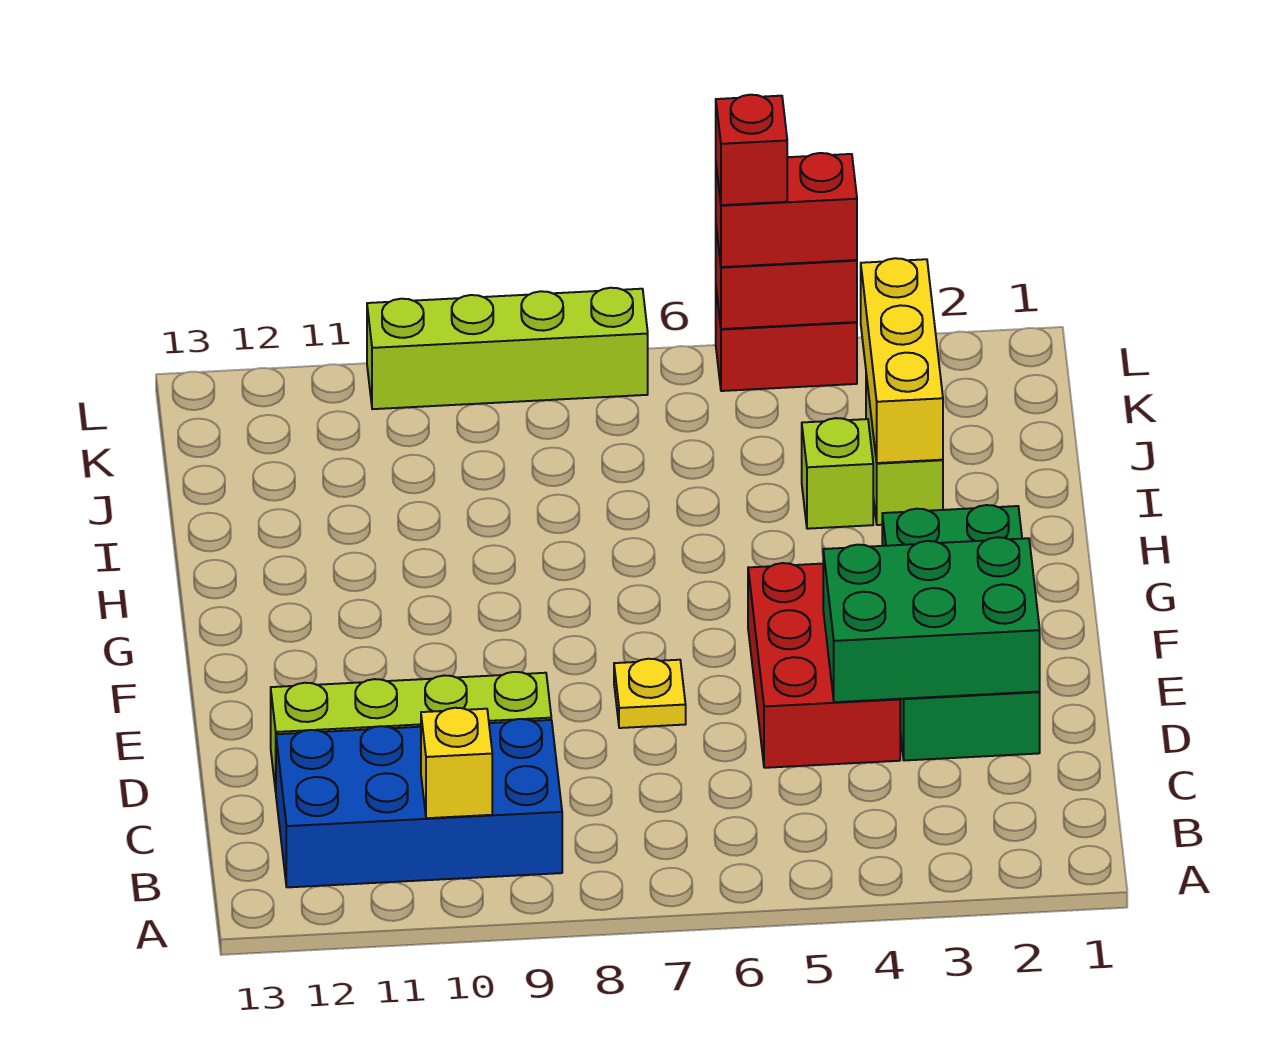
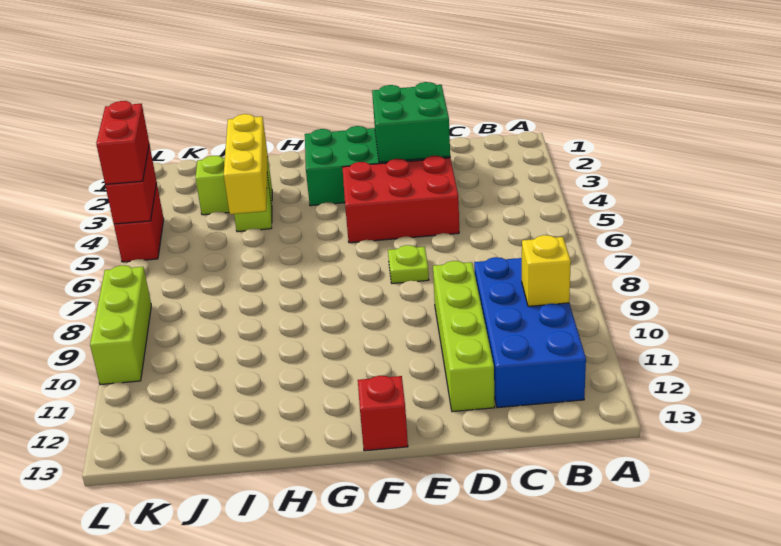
green 2x3 brick [823,537,1040,702] -> green 2x2 brick [372,82,450,162]
yellow 1x1 plate [614,659,686,728] -> lime 1x1 plate [388,245,429,284]
yellow 1x3 brick [861,258,943,463] -> yellow 1x3 brick turned to [224,114,268,214]
red 1x1 brick [716,95,787,205] -> red 1x1 brick moved to [358,376,408,451]
lime 1x4 brick [367,288,648,409] -> lime 1x3 brick [90,265,151,385]

